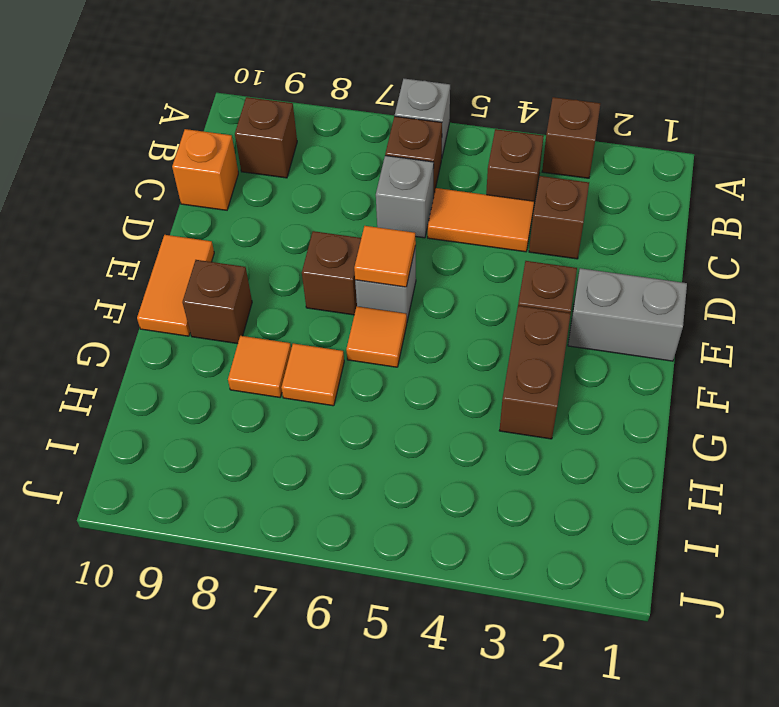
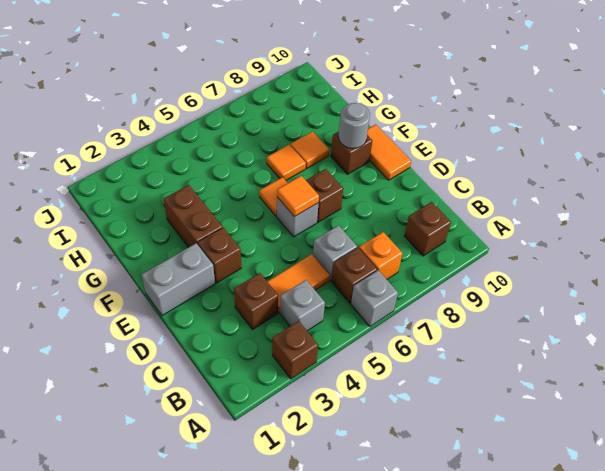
brown 1x1 brick [486,129,544,204] -> grey 1x1 brick [280,280,325,331]
orange 1x1 brick [172,129,238,210] -> orange 1x1 brick moved to [359,232,402,279]
none -> grey 1x1 round brick [338,103,370,148]

